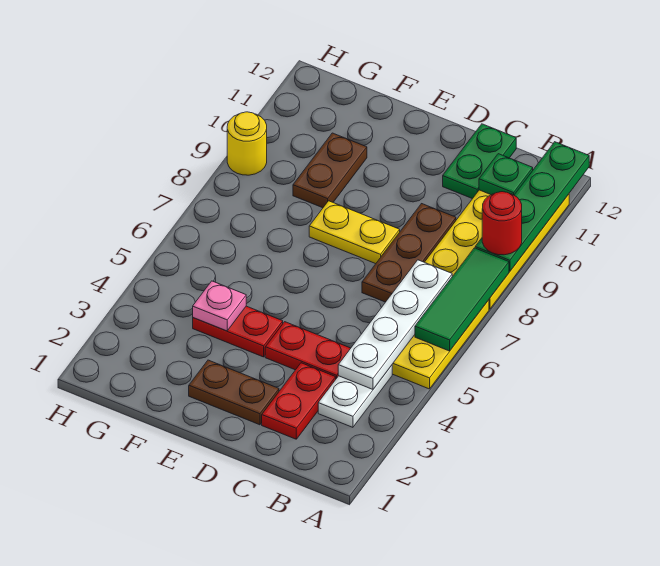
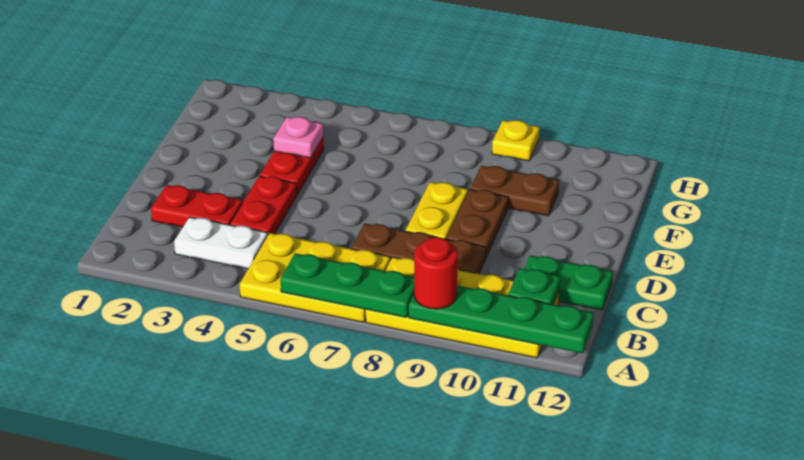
green 1x3 tile [415,248,509,351] -> green 1x3 plate [281,253,414,317]
white 1x4 plate [338,260,452,389] -> none
brown 1x2 plate [189,360,279,425] -> brown 1x2 plate moved to [447,190,508,258]
yellow 1x1 round brick [227,112,267,175] -> yellow 1x1 plate [492,120,539,161]

